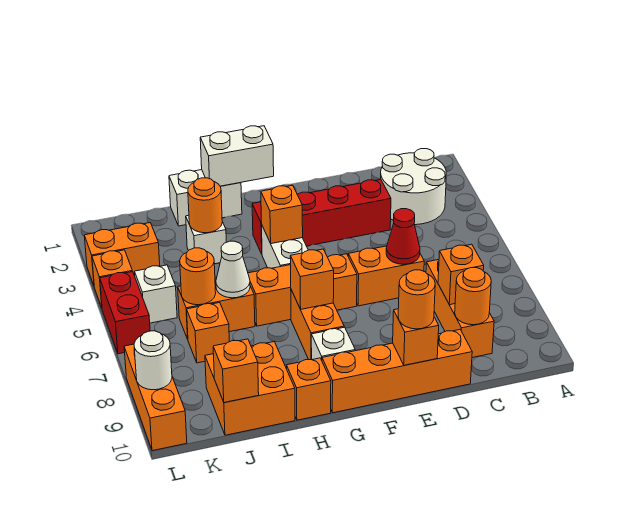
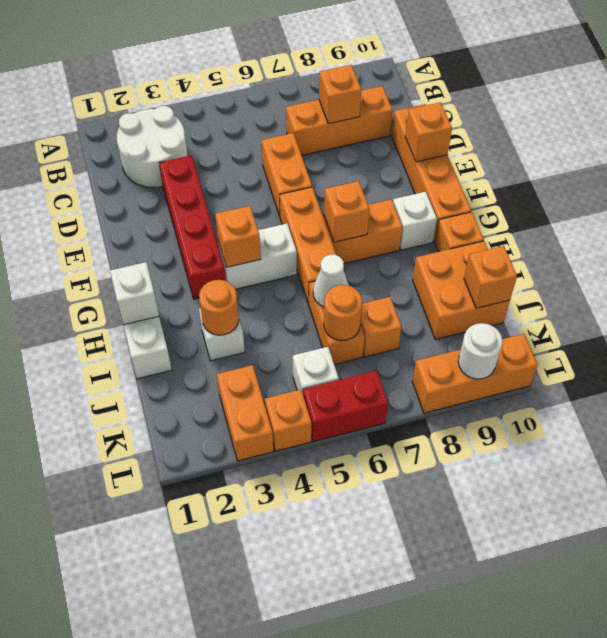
orange 1x1 round brick [455,268,491,325] -> none
red 1x1 cone [386,209,420,264] -> none
orange 1x1 round brick [398,270,435,329] -> none
white 1x2 brick [200,126,274,186] -> white 1x1 brick [110,262,159,325]

